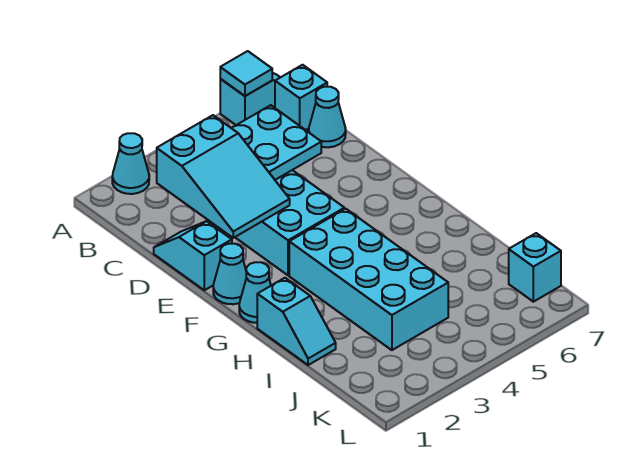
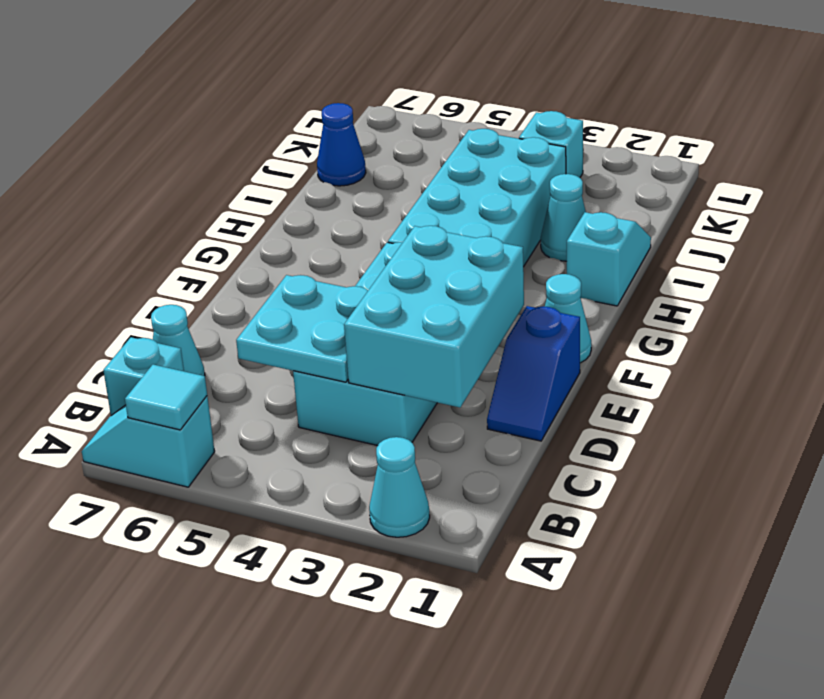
cyan 2x3 slope [157,115,290,238] -> cyan 2x3 brick [344,226,524,407]
cyan 1x2 slope [154,221,232,290] -> blue 1x2 slope [487,306,580,441]
cyan 1x1 cone [239,262,271,323] -> cyan 1x1 cone moved to [541,174,586,261]
none -> blue 1x1 cone [317,103,366,186]
cyan 1x1 brick [509,233,561,302] -> cyan 1x1 brick moved to [519,111,583,178]

